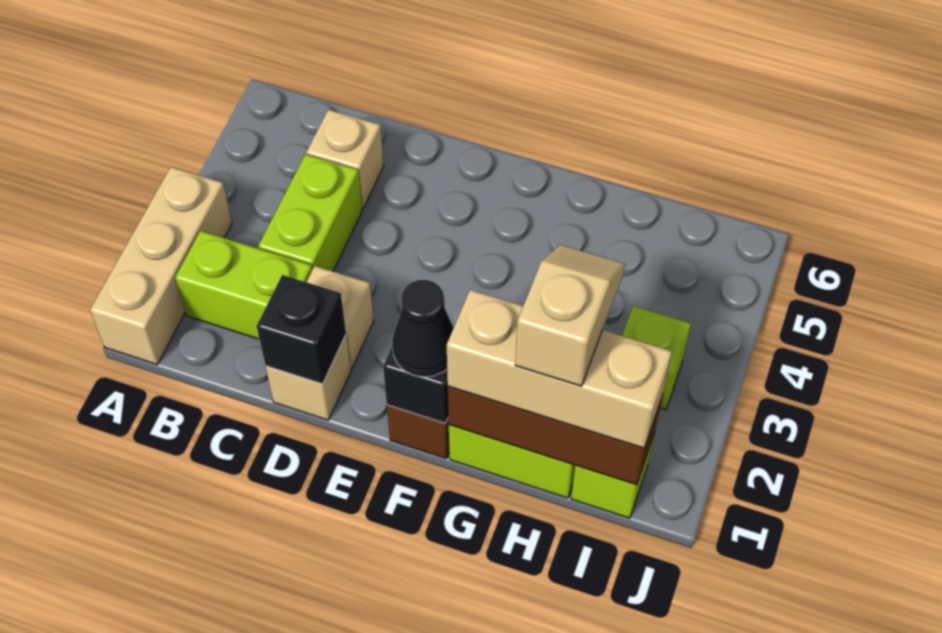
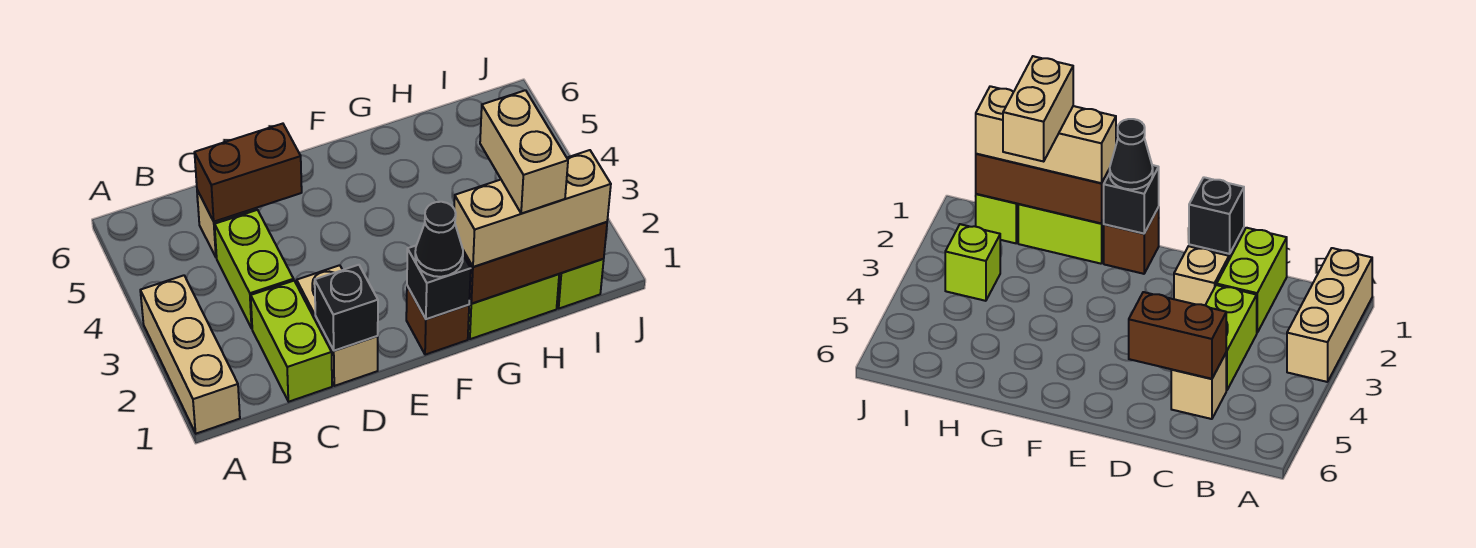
lime 1x2 brick [175,231,312,339] -> lime 1x2 brick turned to [251,281,332,402]
none -> brown 1x2 brick [194,124,302,222]
tan 1x2 slope [515,245,625,386] -> tan 1x2 brick [480,90,568,214]

